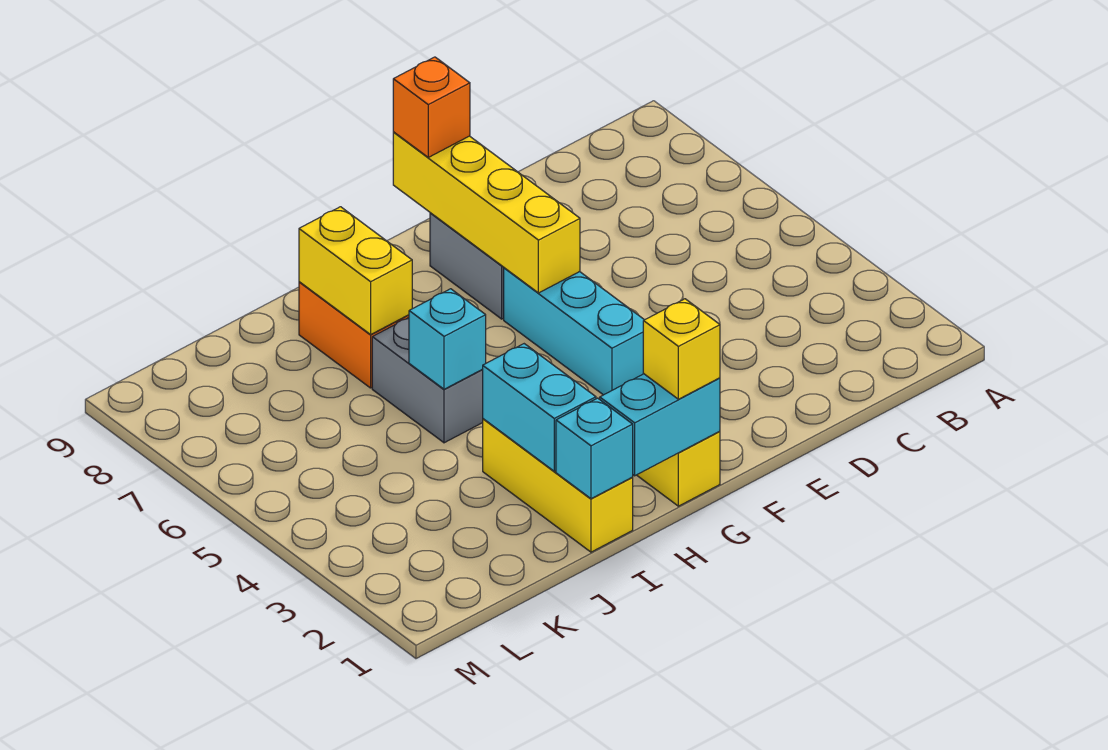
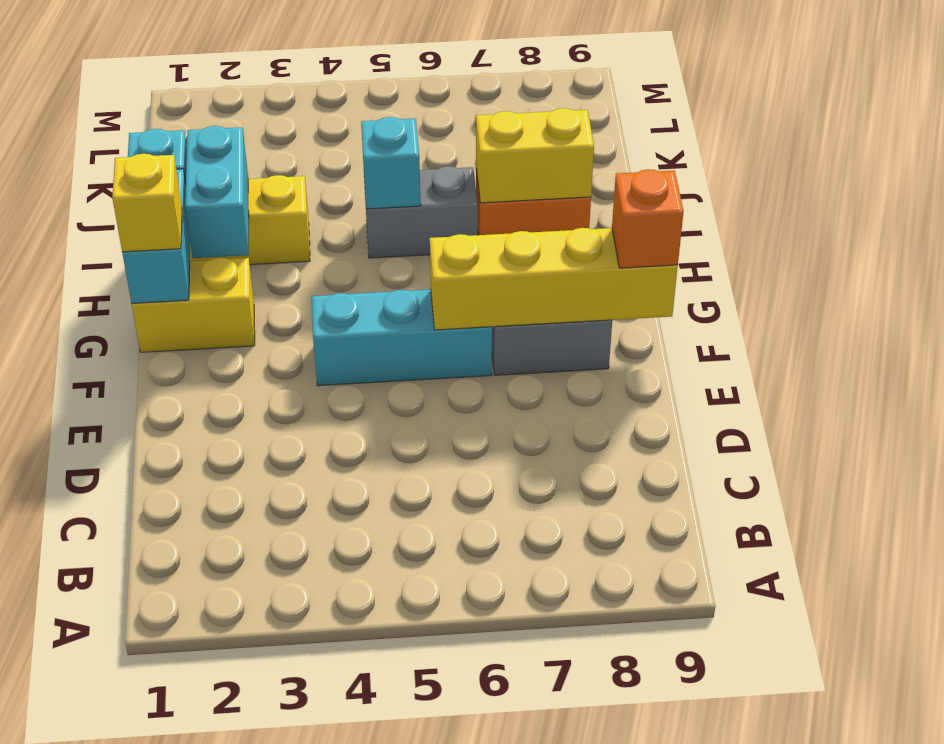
cyan 1x2 brick [483,344,596,471] -> cyan 1x2 brick turned to [185,126,249,258]

